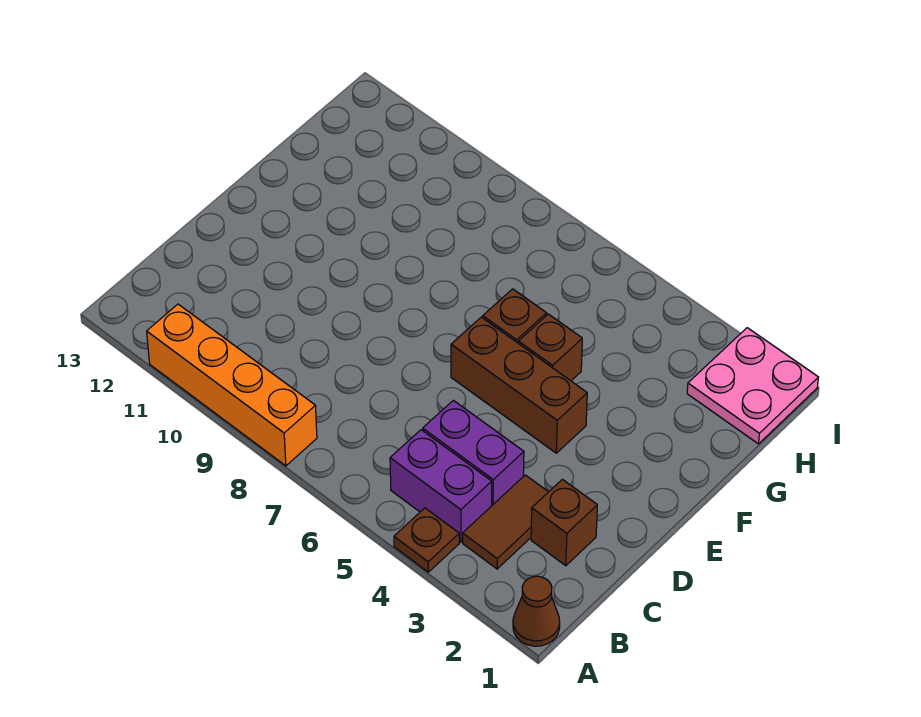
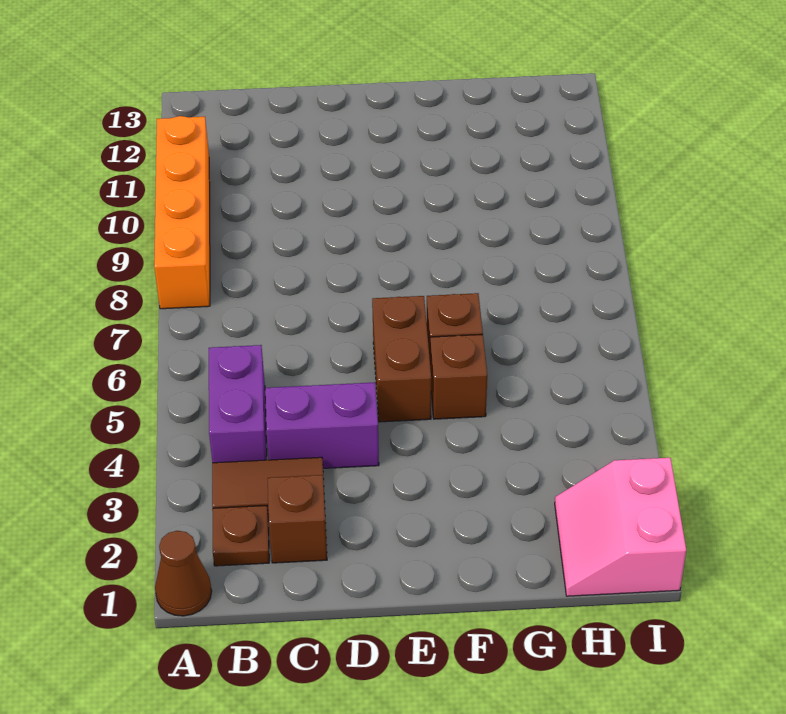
brown 1x1 plate [394,508,459,572] -> brown 1x1 plate moved to [212,506,269,566]
purple 1x2 brick [423,400,524,505] -> purple 1x2 brick turned to [265,382,379,468]
brown 1x3 brick [451,317,587,453] -> brown 1x2 brick [372,296,431,422]
pink 2x2 plate [687,328,818,444] -> pink 2x2 slope [555,458,686,596]

